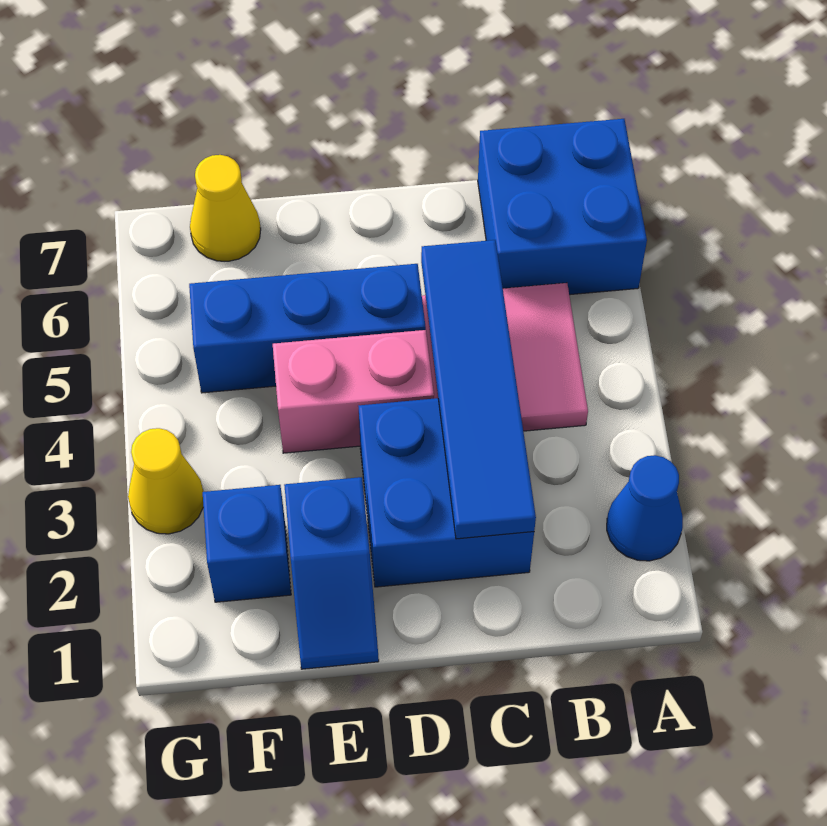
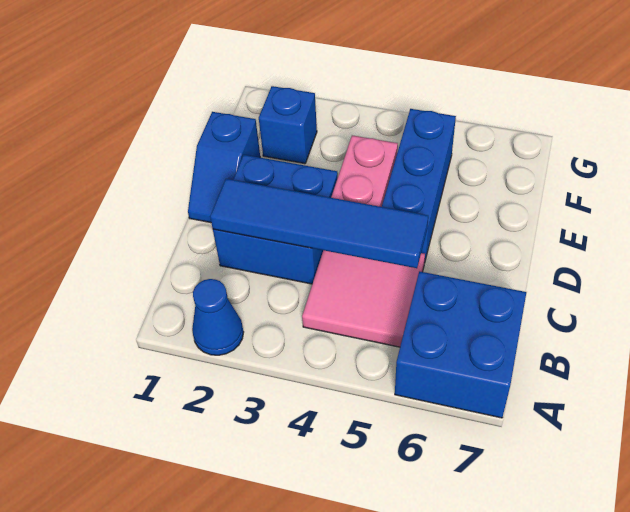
blue 1x2 slope [284,477,379,669] -> blue 1x2 slope turned to [188,112,260,223]
yellow 1x1 cone [190,155,261,261] -> none
yellow 1x1 cone [128,428,203,534] -> none

